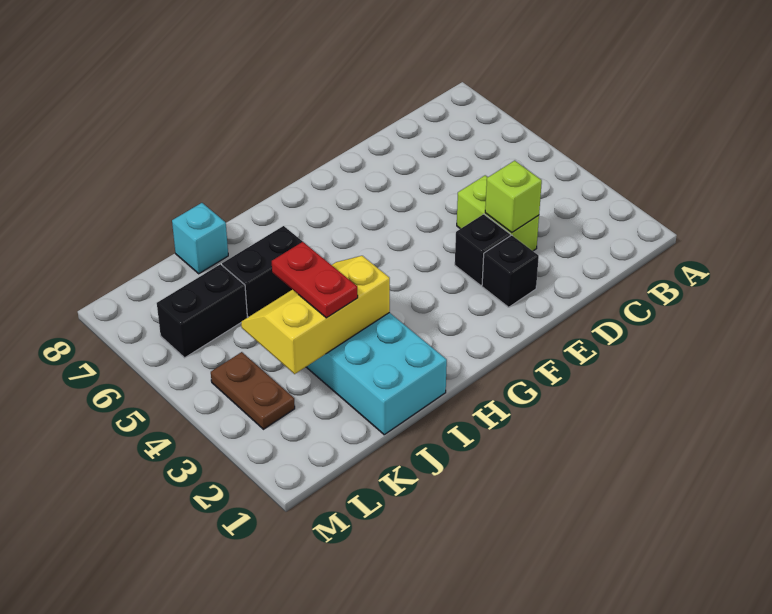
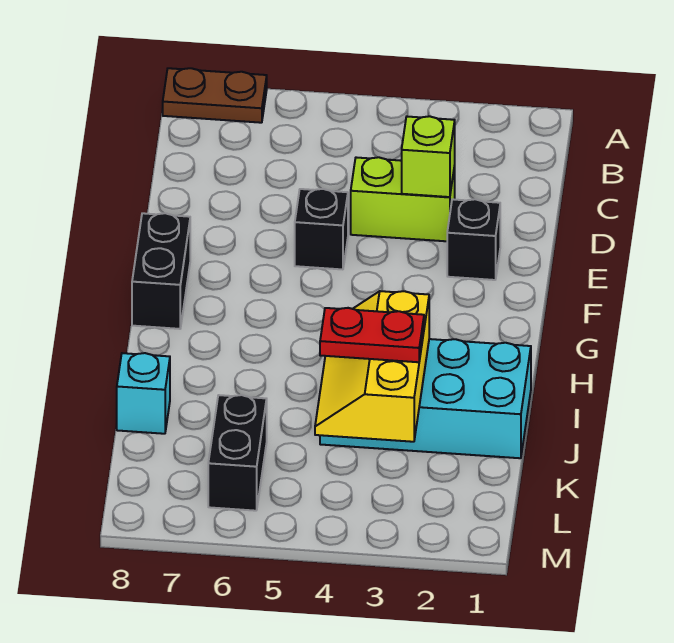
black 1x1 brick [455,214,510,285] -> black 1x1 brick moved to [295,189,348,269]
black 1x2 brick [222,226,303,317] -> black 1x2 brick moved to [132,213,190,329]
brown 1x2 plate [211,352,295,429] -> brown 1x2 plate moved to [163,68,267,123]

